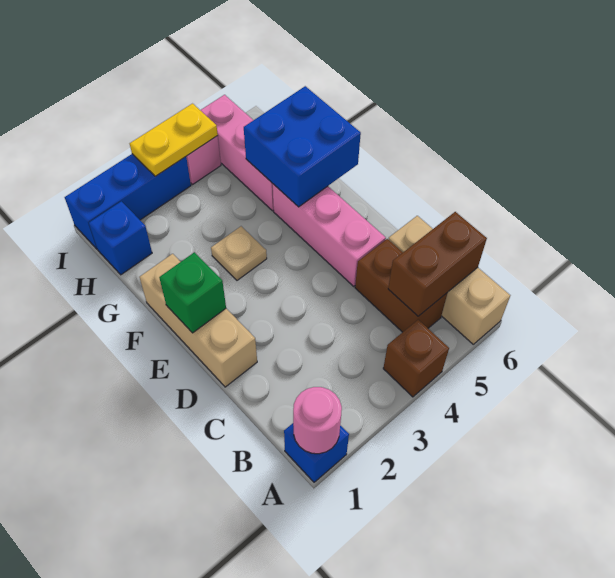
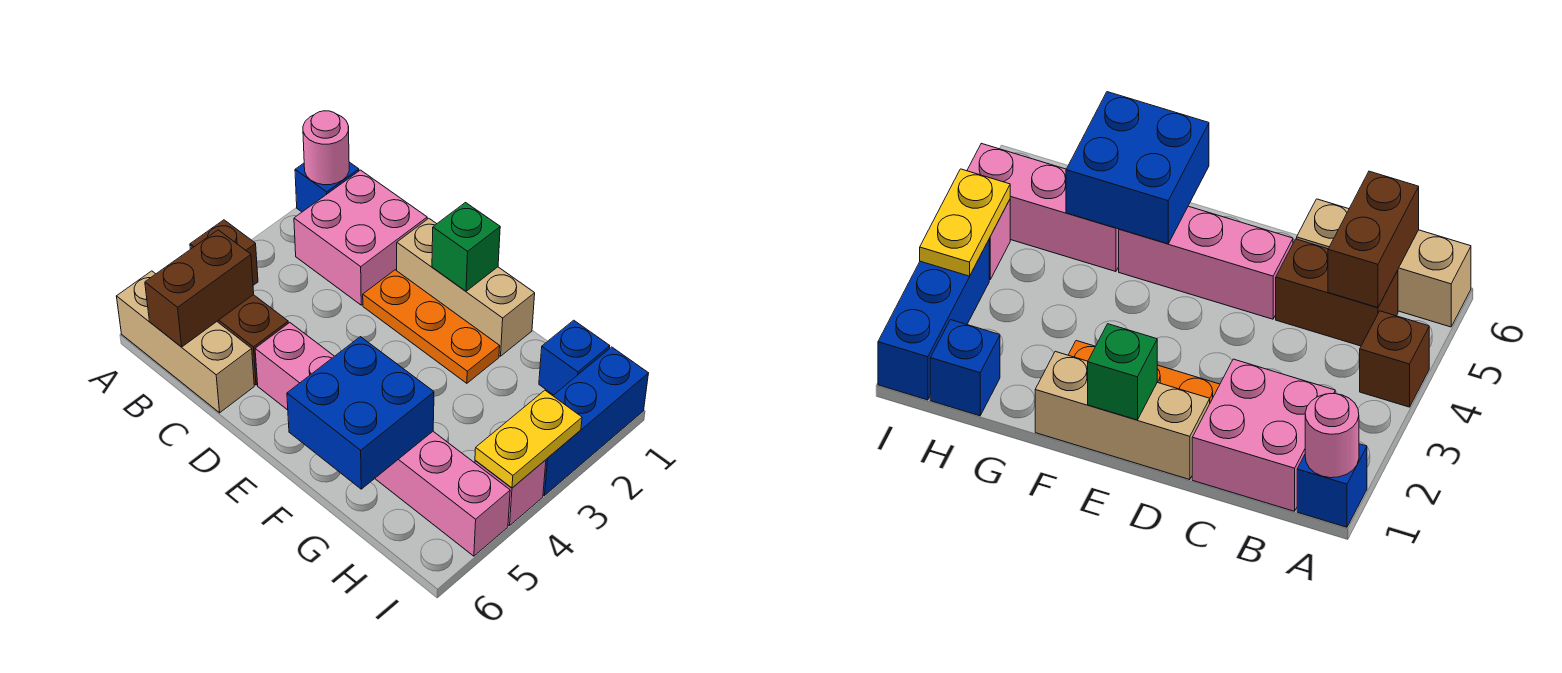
none -> pink 2x2 brick [294,170,427,305]
none -> orange 1x3 plate [363,270,500,383]
tan 1x1 plate [211,226,267,280] -> none

